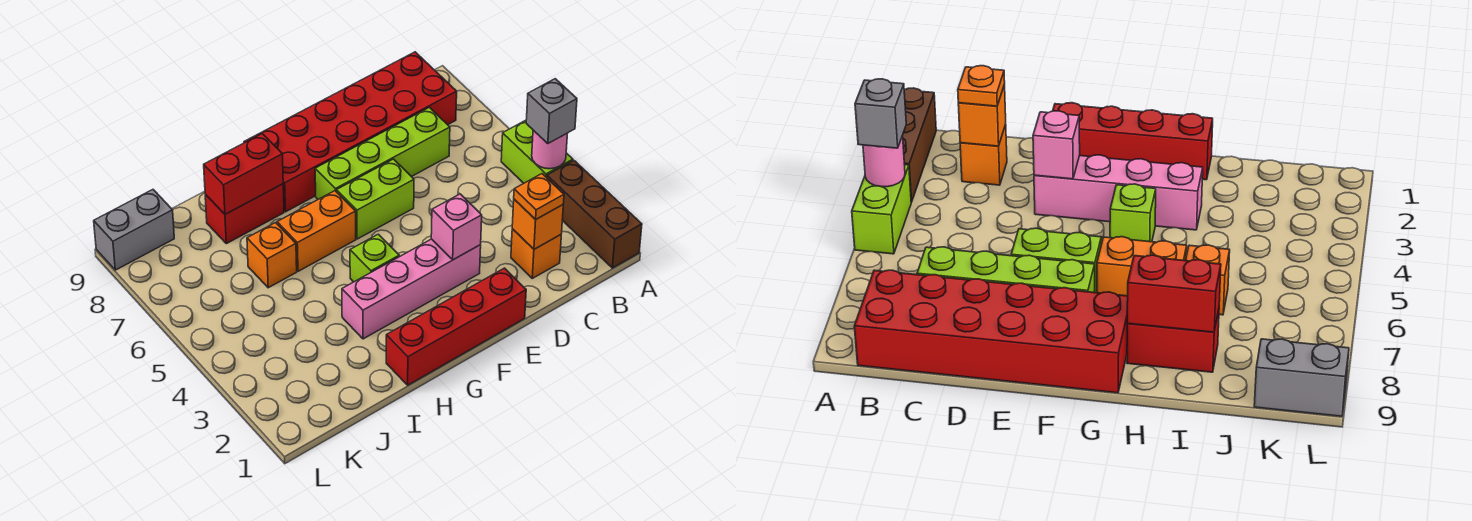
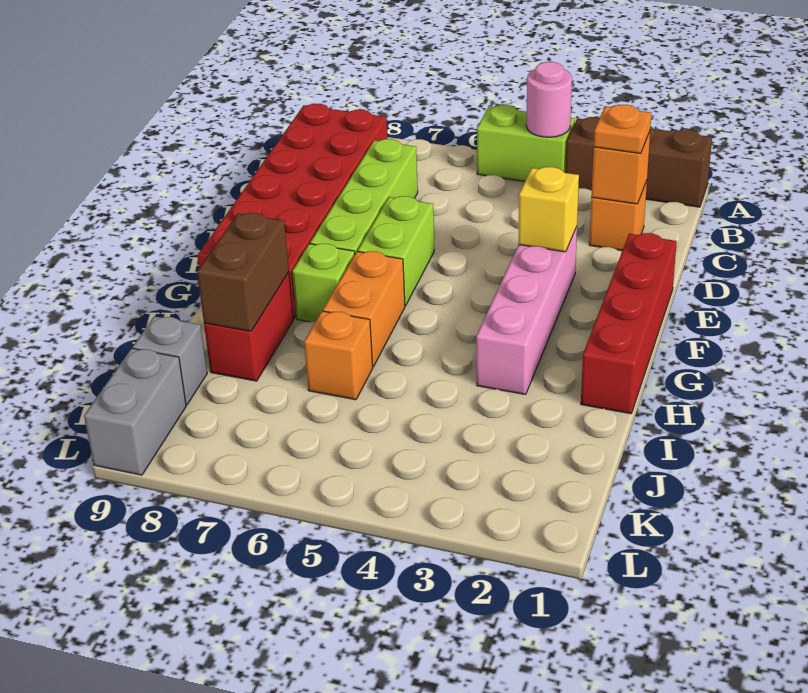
grey 1x1 brick [526,79,577,144] -> grey 1x1 brick moved to [133,316,207,405]
pink 1x1 brick [431,194,482,260] -> yellow 1x1 brick [518,167,579,252]
lime 1x1 brick [350,234,399,282] -> lime 1x1 brick moved to [292,244,355,322]
red 1x2 brick [204,134,283,214] -> brown 1x2 brick [197,213,289,331]

